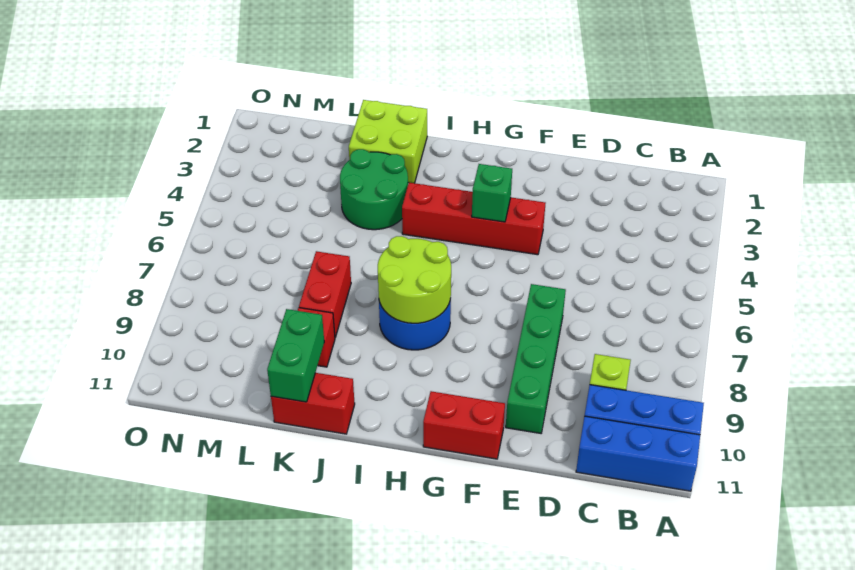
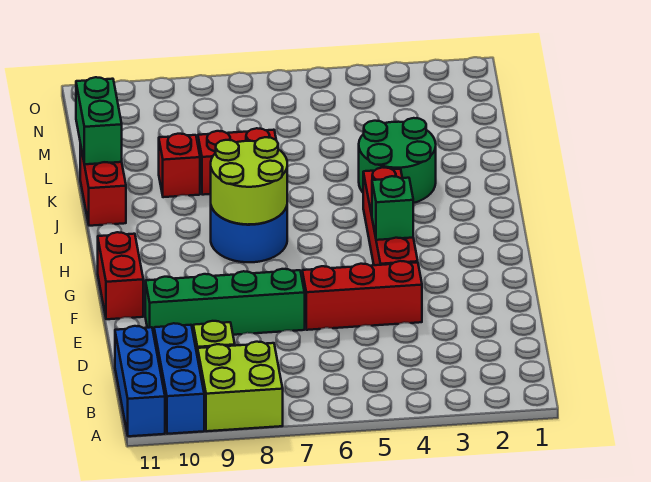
none -> red 1x3 brick [302,261,422,330]
lime 2x2 brick [349,100,427,183] -> lime 2x2 brick moved to [198,342,283,431]
green 1x2 brick [267,309,324,402] -> green 1x2 brick turned to [76,77,122,164]

